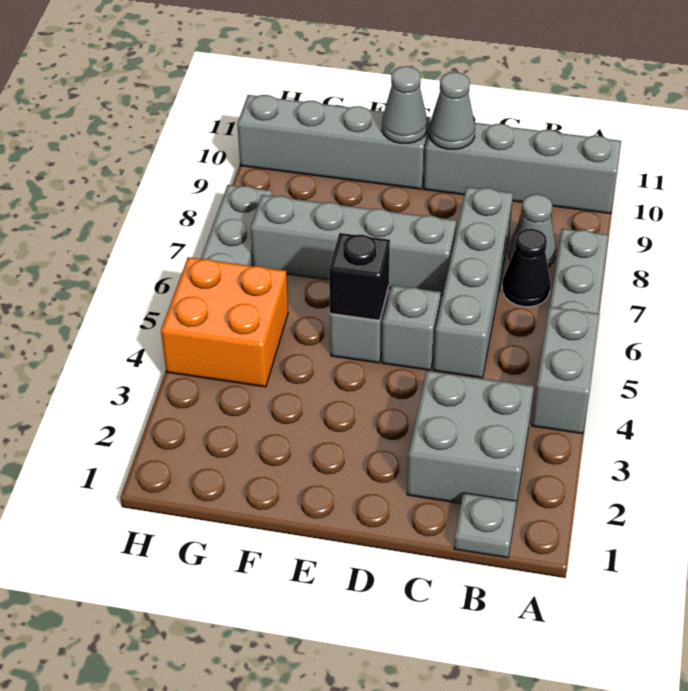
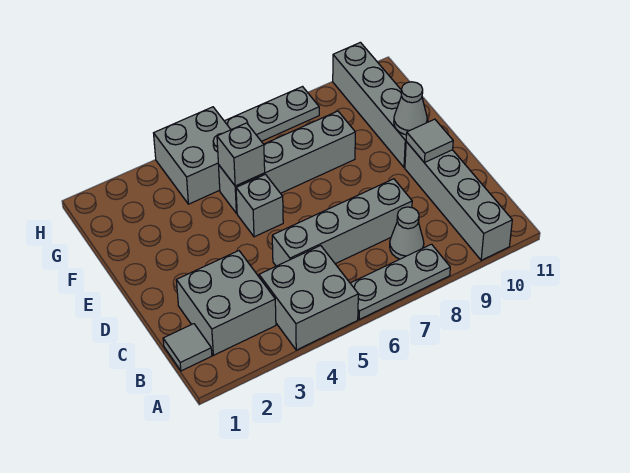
grey 1x2 brick [532,307,600,434] -> grey 2x2 brick [259,246,358,350]
grey 1x1 plate [454,493,517,558] -> grey 1x1 tile [163,324,212,371]
black 1x1 cone [502,229,550,307] -> none
grey 1x1 brick [382,285,441,370] -> grey 1x1 brick moved to [217,123,265,186]
grey 1x4 brick [251,195,456,296] -> grey 1x4 brick turned to [219,111,355,213]
grey 1x1 cone [429,72,475,149] -> grey 1x1 tile [406,119,453,163]
black 1x1 brick [329,233,390,320] -> none
orange 2x2 brick [161,257,288,387] -> grey 2x2 brick [154,107,231,204]

